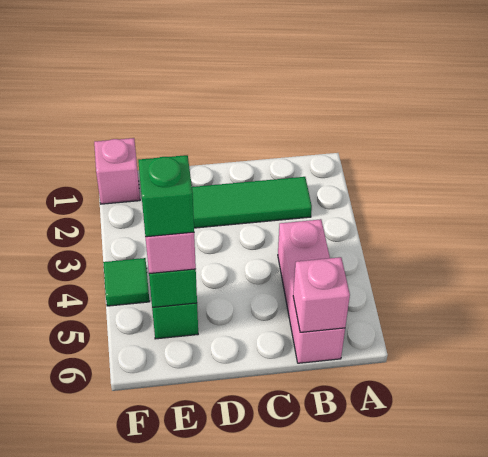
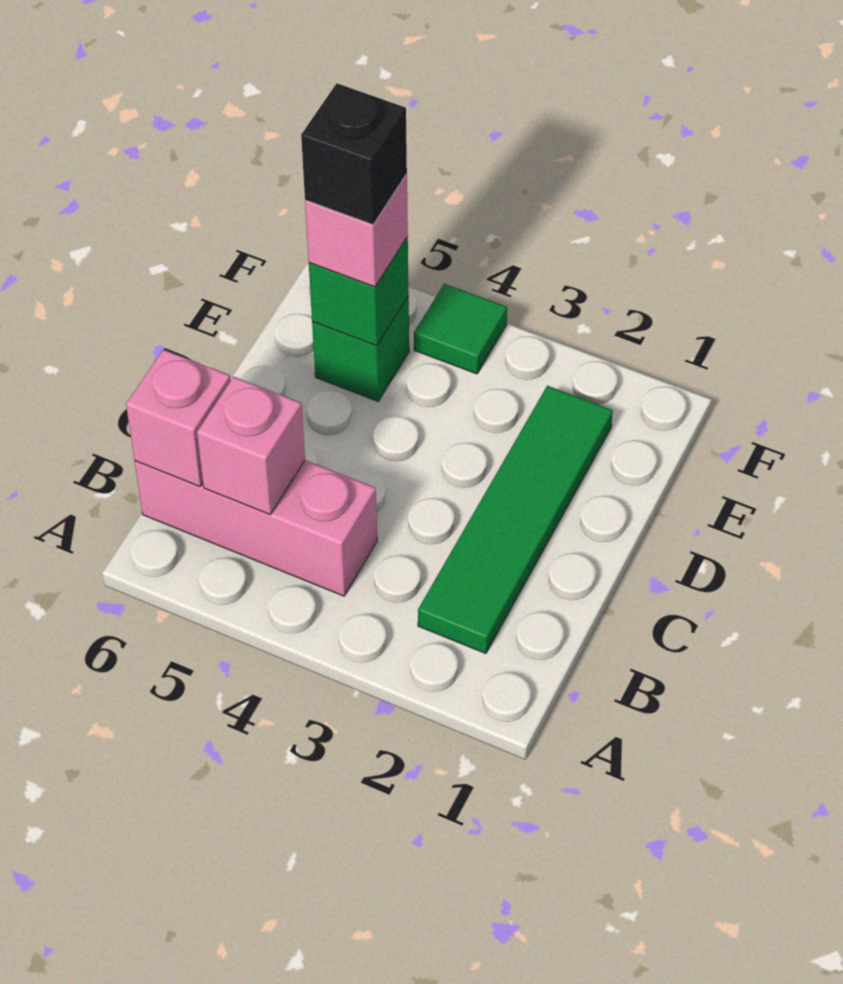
green 1x1 brick [138,155,194,237] -> black 1x1 brick [301,83,407,225]
pink 1x1 brick [94,138,140,204] -> pink 1x1 brick moved to [197,377,305,514]

